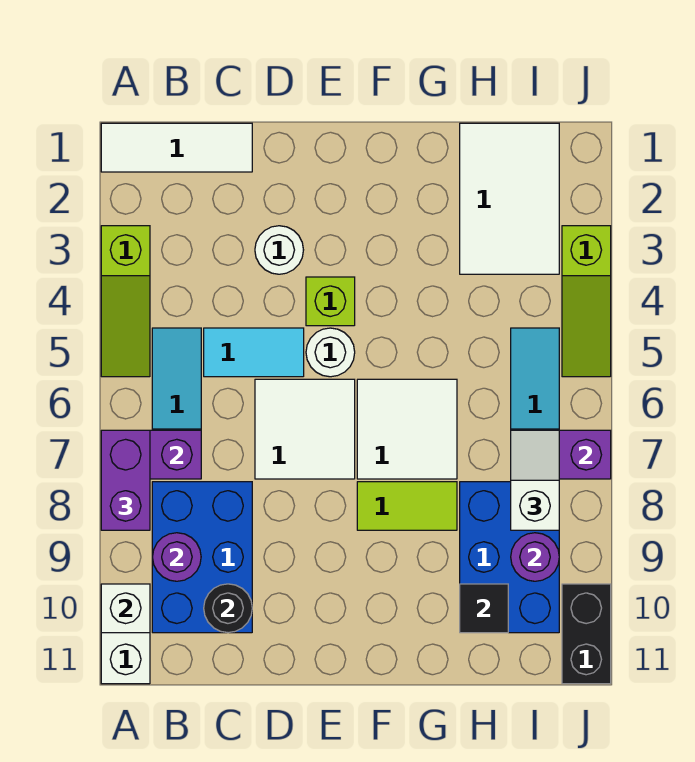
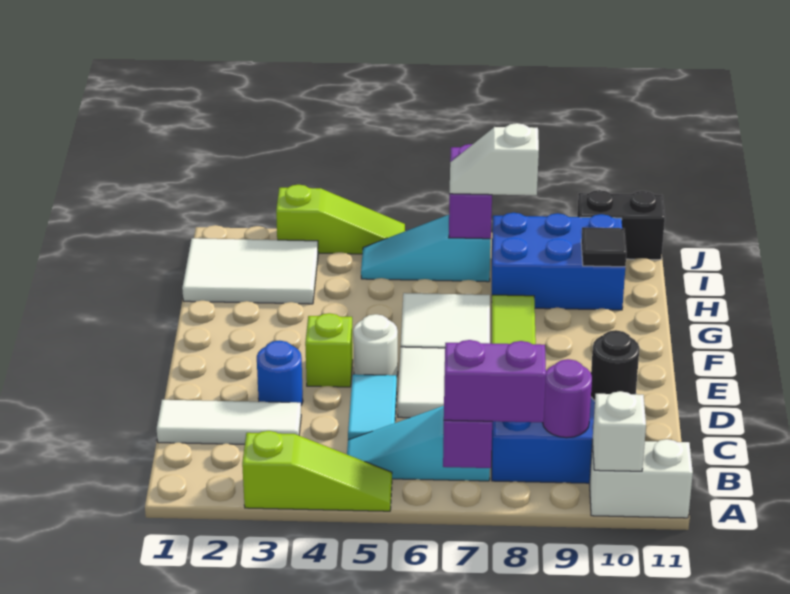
white 1x3 tile [101,123,252,172] -> white 1x3 tile turned to [157,400,301,444]
white 1x1 round brick [255,226,303,274] -> blue 1x1 round brick [257,341,303,405]
purple 1x1 round brick [511,533,559,581] -> none

